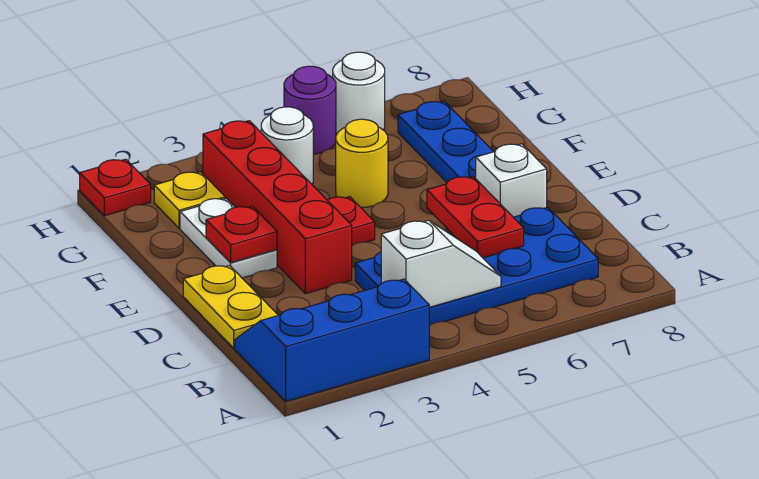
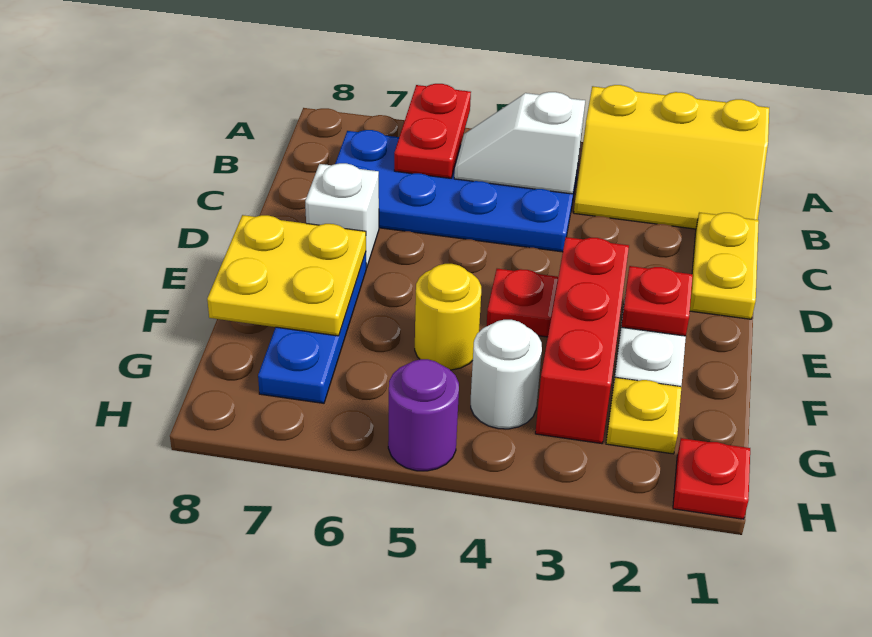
blue 2x3 slope [235,279,429,401] -> yellow 2x3 slope [574,85,769,229]
red 1x2 plate [427,177,524,258] -> red 1x2 plate moved to [394,84,471,178]
red 1x4 brick [203,121,352,294] -> red 1x3 brick [535,237,629,444]
none -> yellow 2x2 plate [207,215,366,336]
white 1x1 round brick [333,52,385,133] -> none

